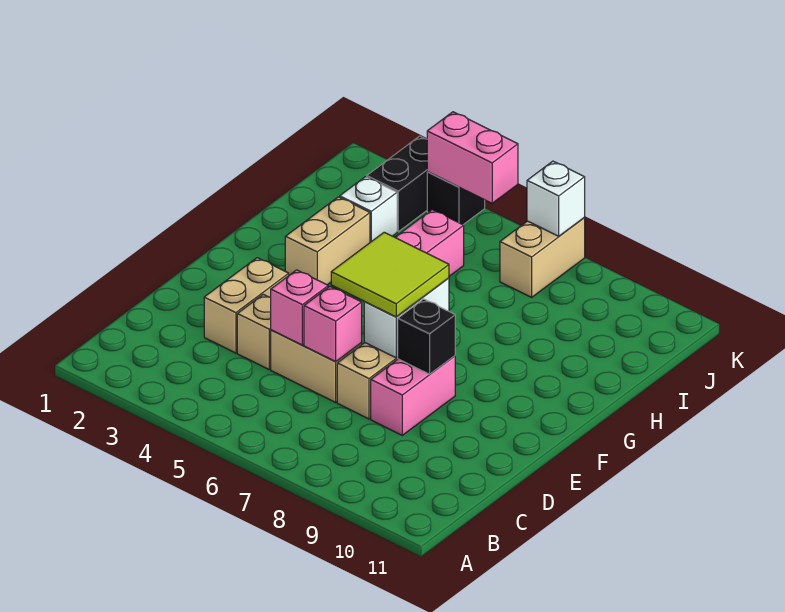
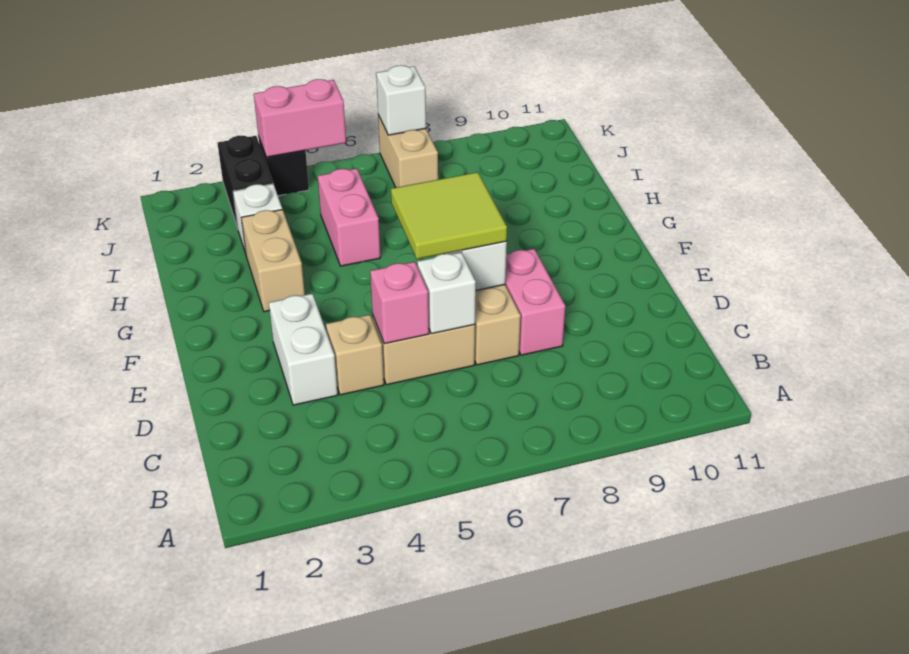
tan 1x2 brick [204,258,289,353] -> white 1x2 brick [269,294,338,405]
pink 1x1 brick [304,287,362,361] -> white 1x1 brick [417,253,476,334]
black 1x1 brick [398,299,455,374] -> none

